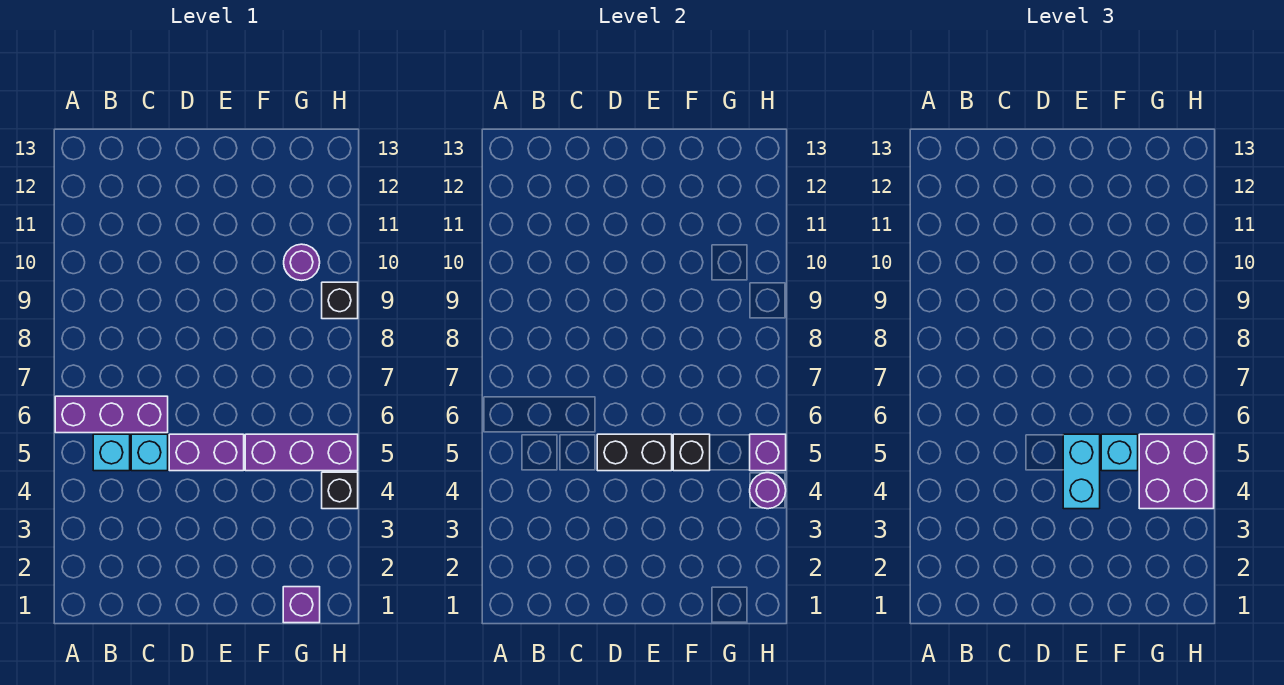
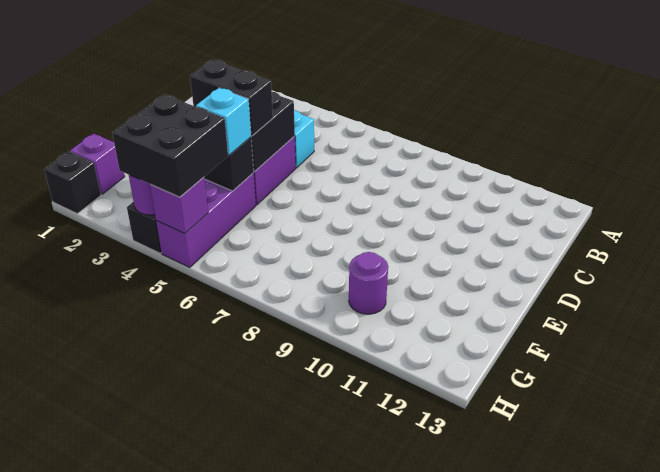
purple 1x3 brick [55,396,168,433] -> none
cyan 1x1 brick [93,434,130,471] -> none
cyan 1x2 brick [1063,434,1100,509] -> black 1x2 brick [190,60,273,136]
purple 2x2 brick [1139,434,1214,509] -> black 2x2 brick [112,95,228,197]
black 1x1 brick [322,282,358,319] -> black 1x1 brick moved to [44,151,101,214]

